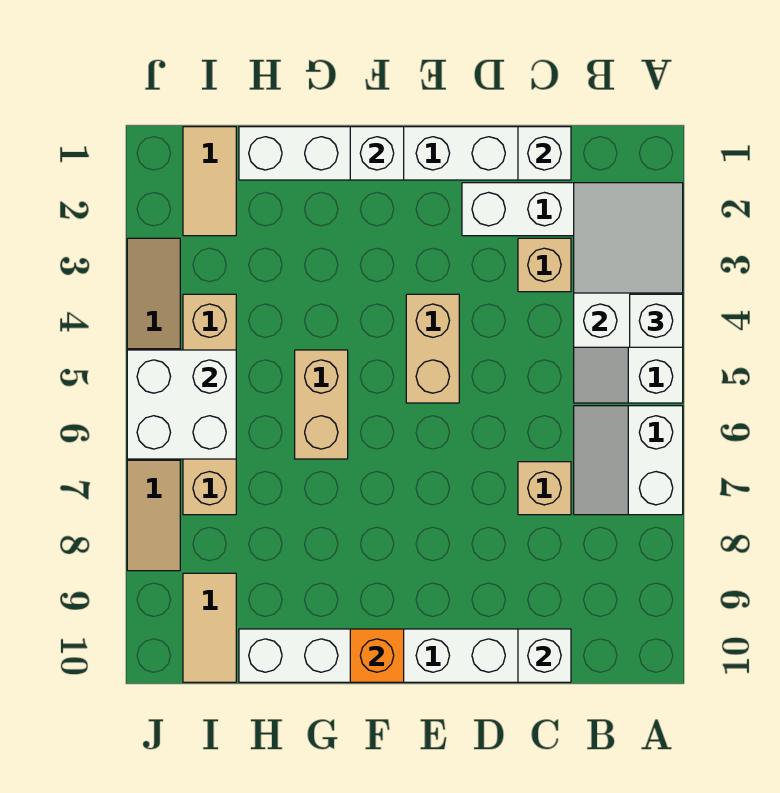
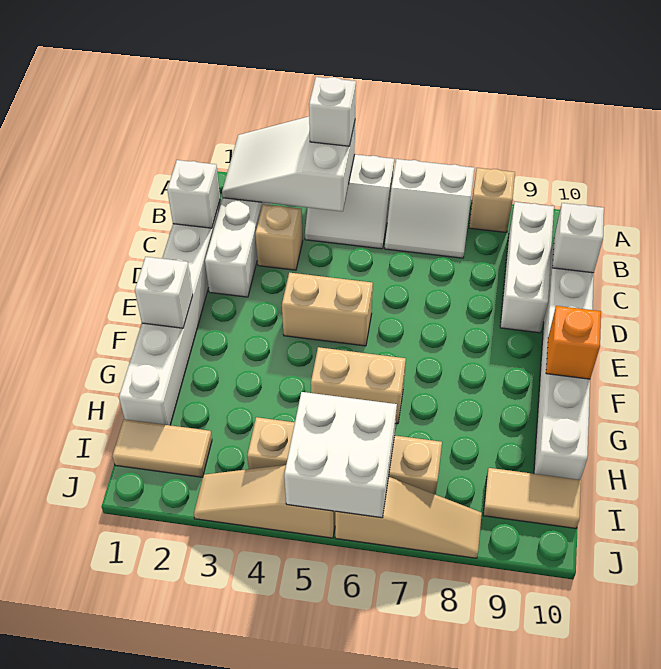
none -> white 1x3 brick [500,202,554,333]
tan 1x1 brick [518,462,571,515] -> tan 1x1 brick moved to [469,168,515,233]

